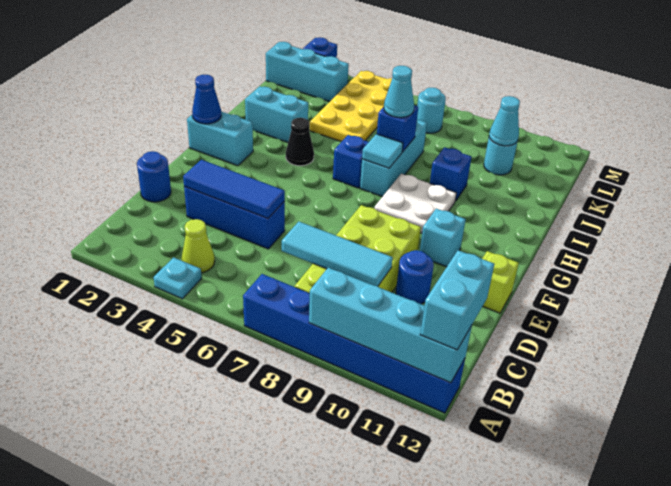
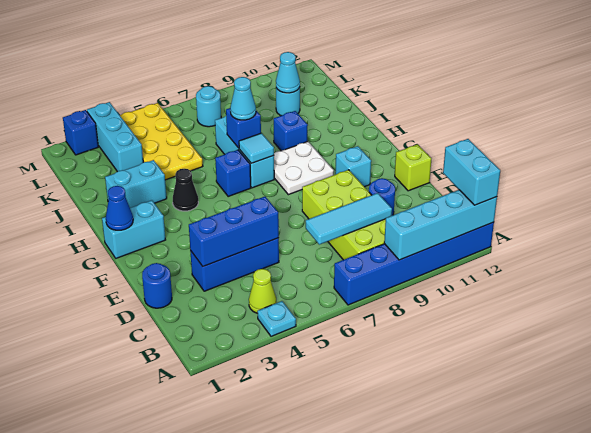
blue 1x3 tile [183,160,285,218] -> blue 1x3 brick [189,197,279,267]
cyan 1x3 brick [266,42,349,102] -> cyan 1x3 brick turned to [87,102,143,172]

